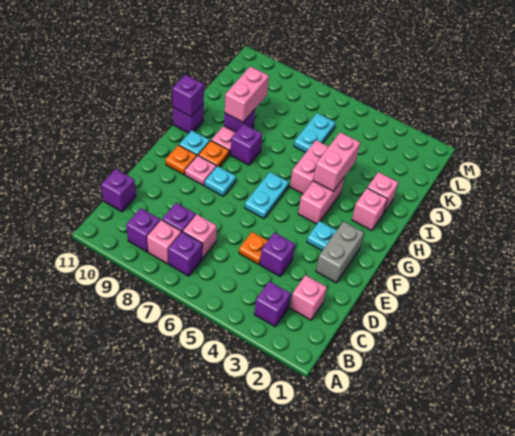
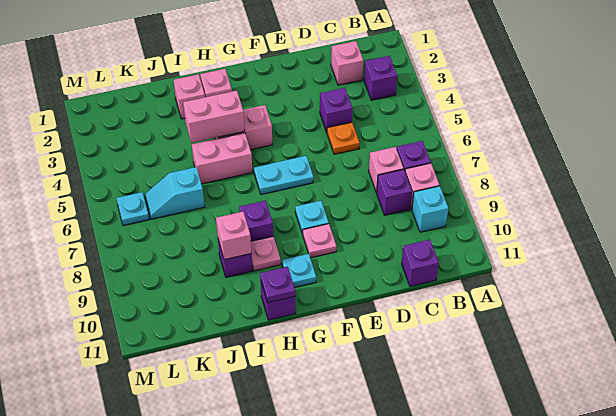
purple 1x1 brick [126,208,160,252] -> cyan 1x1 brick [412,186,448,232]
grey 1x2 brick [316,221,364,283] -> none
cyan 1x1 plate [307,221,337,251] -> cyan 1x1 plate moved to [116,192,149,226]
orange 1x1 plate [166,145,197,175] -> none
orange 1x1 plate [198,141,229,167] -> none
purple 1x1 brick [172,75,204,116] -> purple 1x1 plate [260,267,295,303]
pink 1x2 brick [225,66,269,122] -> pink 1x1 brick [216,212,251,260]
cyan 1x2 plate [294,113,335,152] -> cyan 1x2 slope [145,167,205,219]

